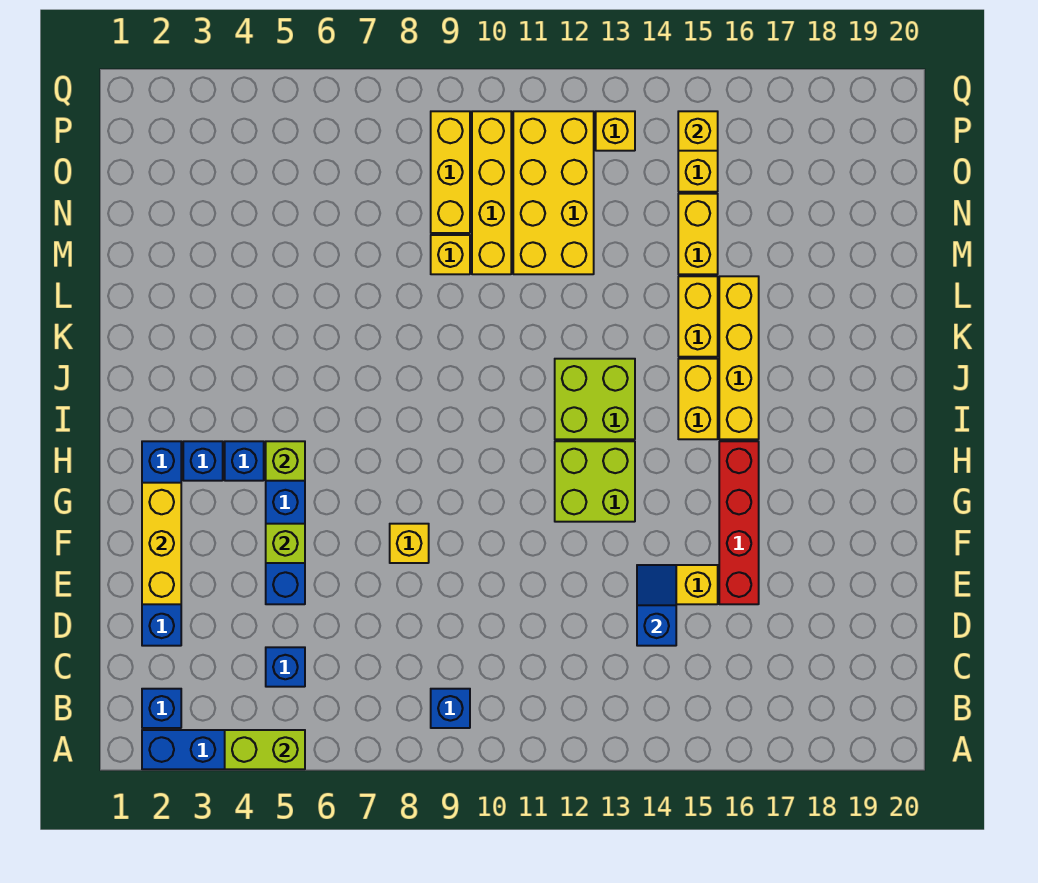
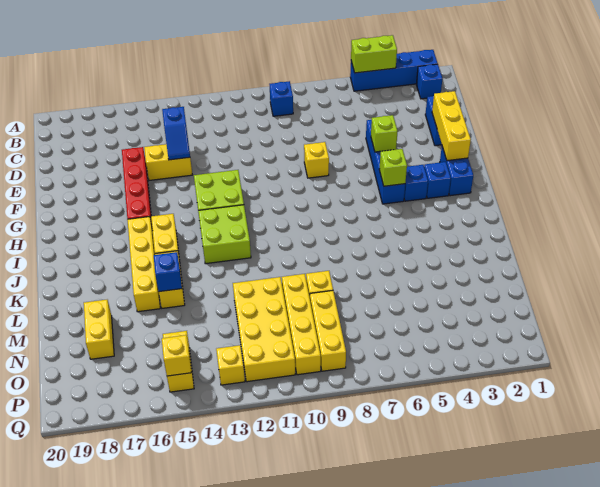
blue 1x1 brick [266,647,305,687] -> blue 1x1 brick moved to [154,252,182,292]
yellow 1x2 brick [678,194,718,274] -> yellow 1x2 brick moved to [84,300,114,359]

